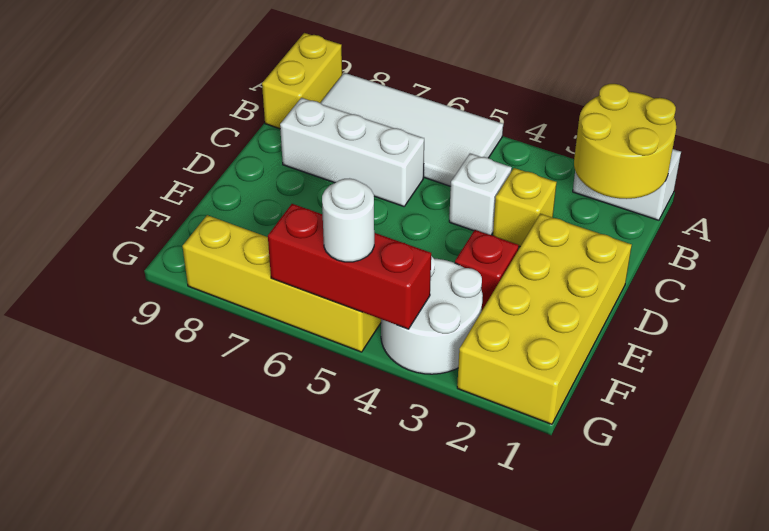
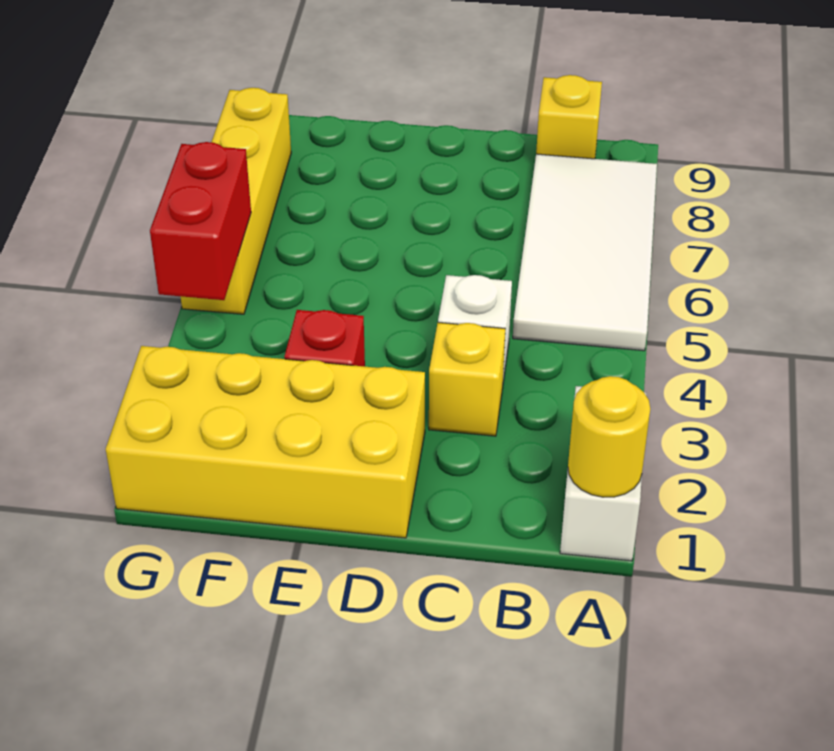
yellow 2x2 round brick [574,84,676,199] -> yellow 1x1 round brick [568,376,650,497]
yellow 1x2 brick [262,33,342,129] -> yellow 1x1 brick [536,75,602,159]
white 1x3 brick [280,98,424,206] -> none
white 2x2 round brick [381,256,483,374] -> none
red 1x3 brick [268,204,431,329] -> red 1x2 brick [150,142,251,300]
white 1x1 round brick [322,178,374,262] -> none

